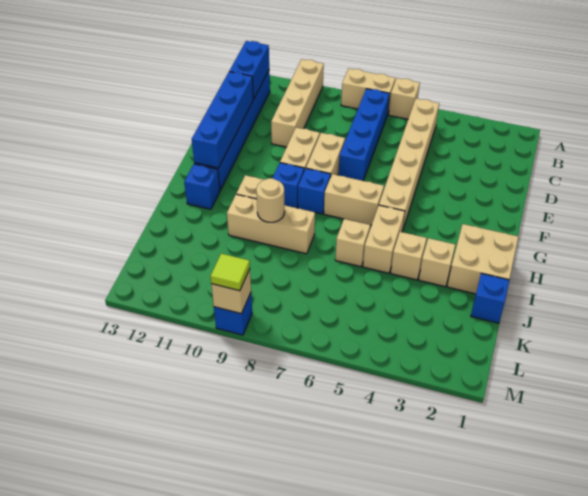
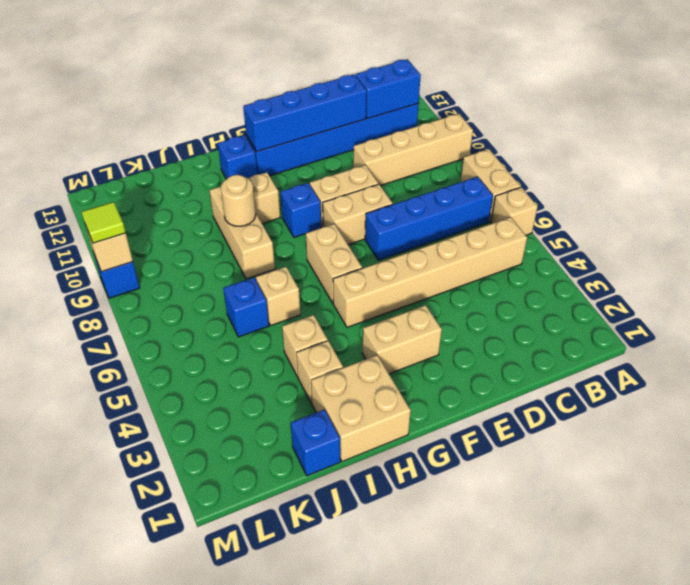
blue 1x1 brick [298,168,331,214] -> blue 1x1 brick moved to [223,277,269,337]
tan 1x2 brick [363,205,405,273] -> tan 1x2 brick moved to [362,305,442,374]

